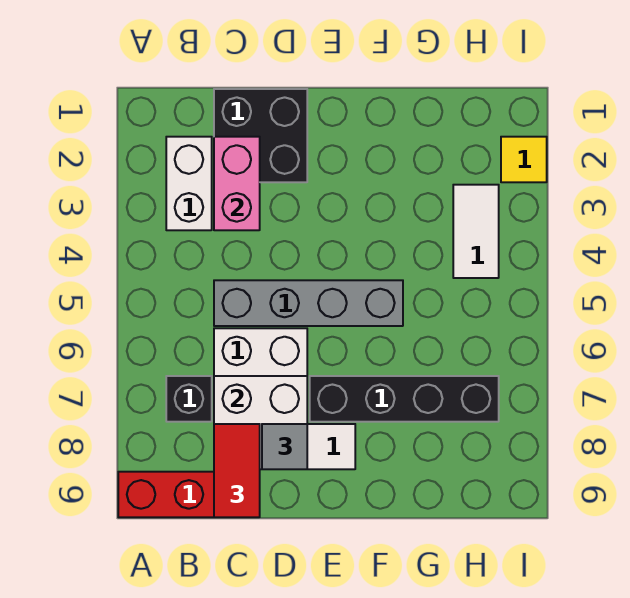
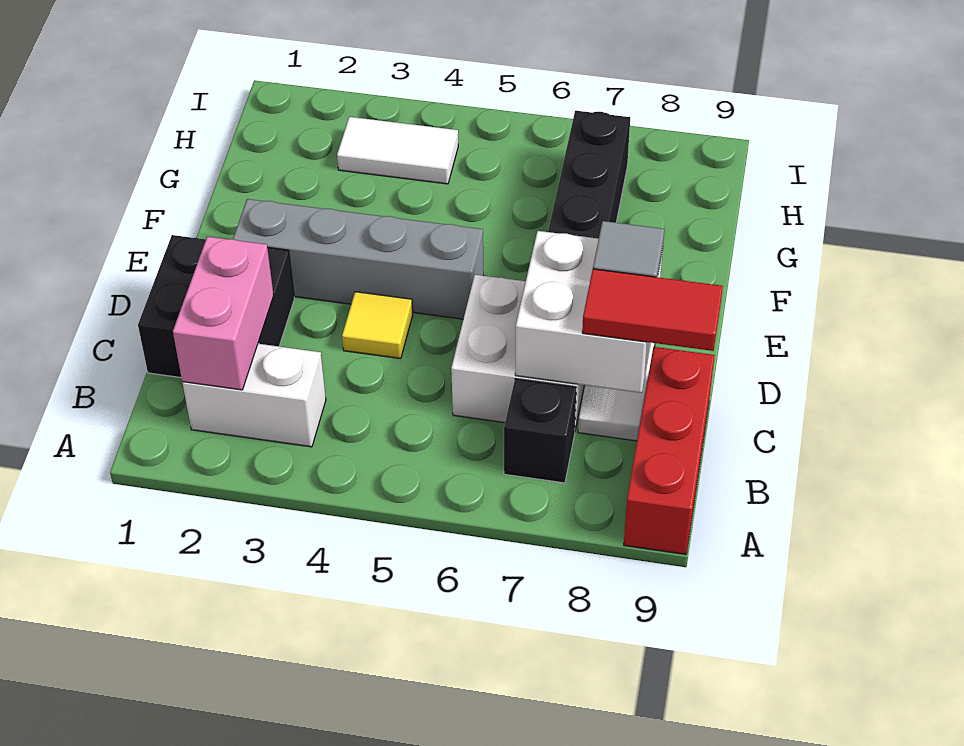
pink 1x2 brick [214,137,260,230] -> pink 1x2 brick turned to [173,237,274,390]
grey 1x4 brick [214,280,403,326] -> grey 1x4 brick turned to [233,199,484,319]
yellow 1x1 tile [501,137,547,182] -> yellow 1x1 tile moved to [342,292,413,359]

